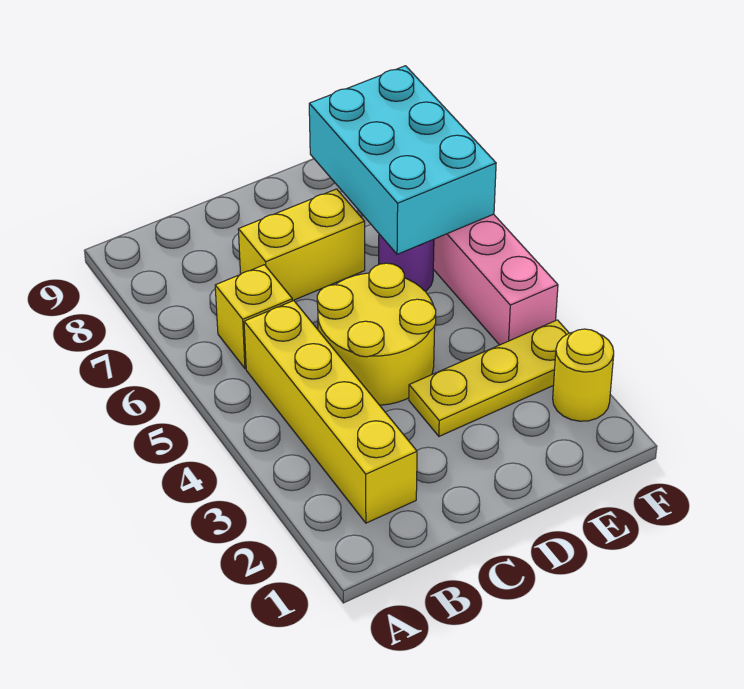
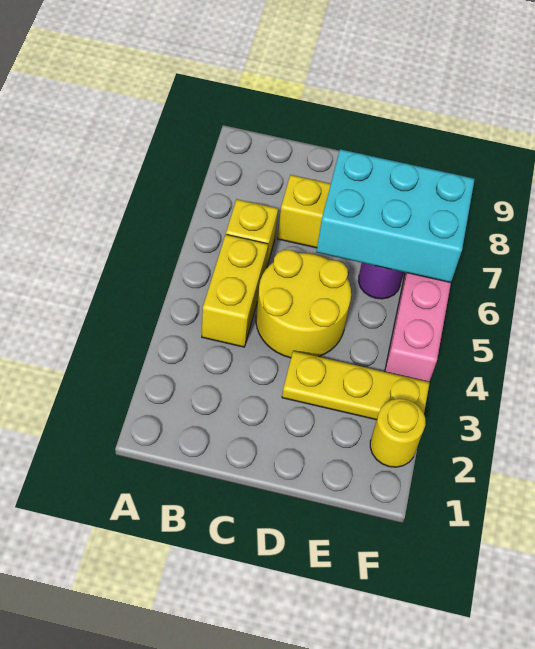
yellow 1x4 brick [244,300,417,523] -> yellow 1x2 brick [202,235,268,347]
cyan 2x3 brick [309,66,496,254] -> cyan 2x3 brick turned to [316,149,475,283]

